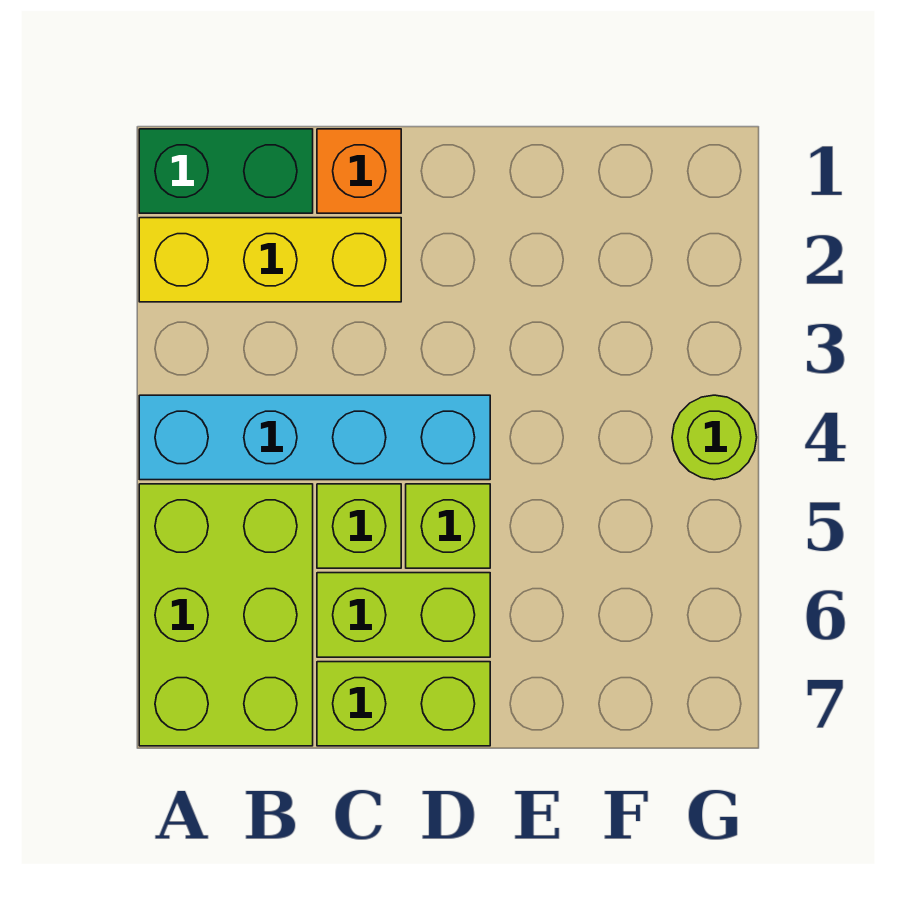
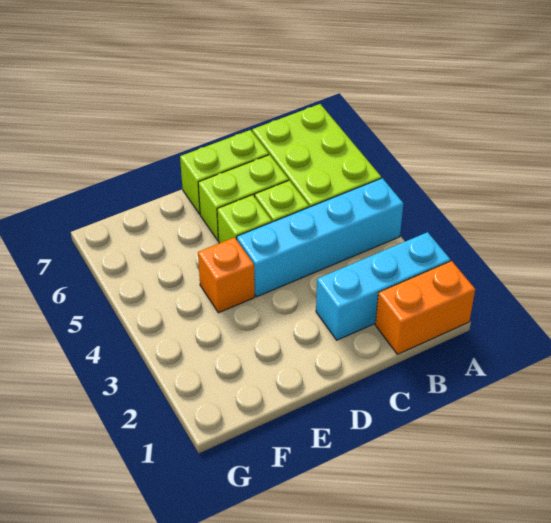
green 1x2 brick [139,129,313,213] -> orange 1x2 brick [375,261,475,354]
yellow 1x3 brick [139,218,401,302] -> cyan 1x3 brick [316,232,450,340]
orange 1x1 brick [317,129,401,213] -> orange 1x1 brick moved to [198,237,255,313]
lime 1x1 round brick [672,395,757,480] -> none

